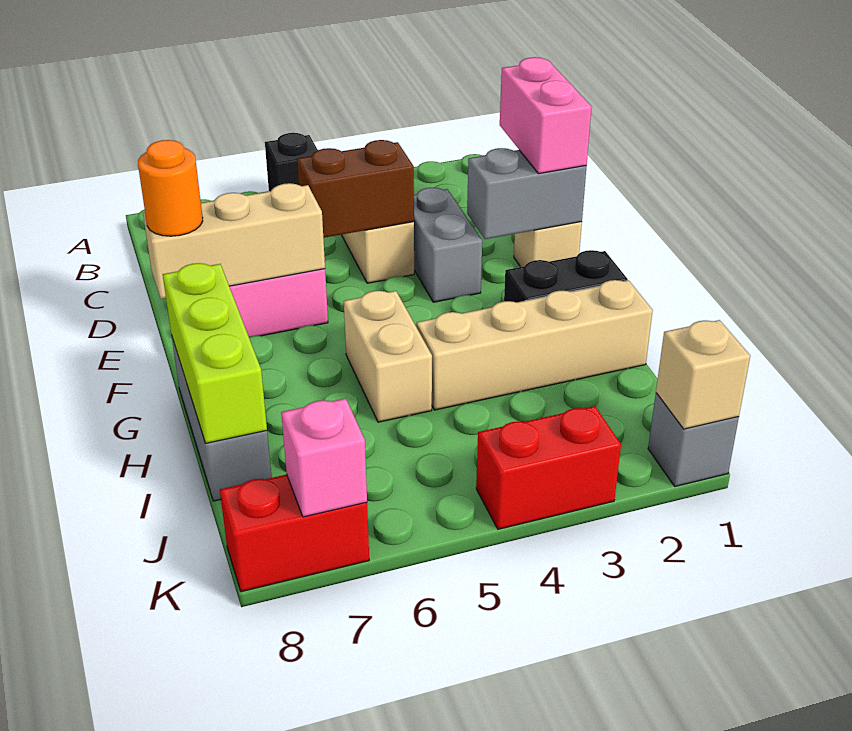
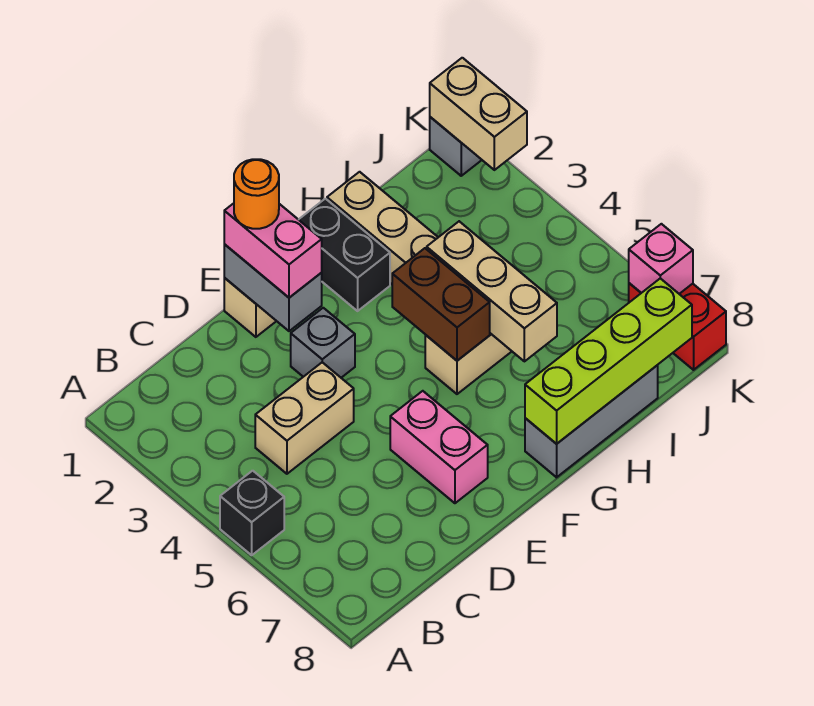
pink 1x2 brick [500,57,592,174] -> pink 1x2 brick turned to [224,203,322,298]
grey 1x2 brick [414,188,482,302] -> grey 1x1 brick [291,308,355,378]
brown 1x2 brick [297,140,414,238] -> brown 1x2 brick moved to [392,248,490,361]
tan 1x3 brick [143,183,325,299] -> tan 1x3 brick moved to [427,221,557,361]
orange 1x1 round brick [138,140,203,236] -> orange 1x1 round brick moved to [234,159,279,229]
lime 1x3 brick [163,263,267,443] -> lime 1x4 brick [525,278,692,444]
tan 1x1 brick [656,320,750,429] -> tan 1x2 brick [430,58,527,170]
red 1x2 brick [476,406,621,529] -> none

